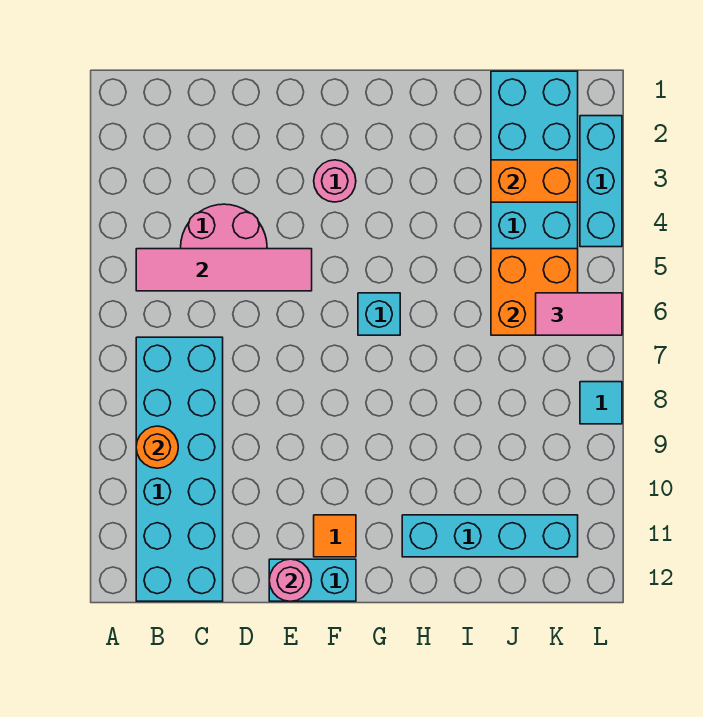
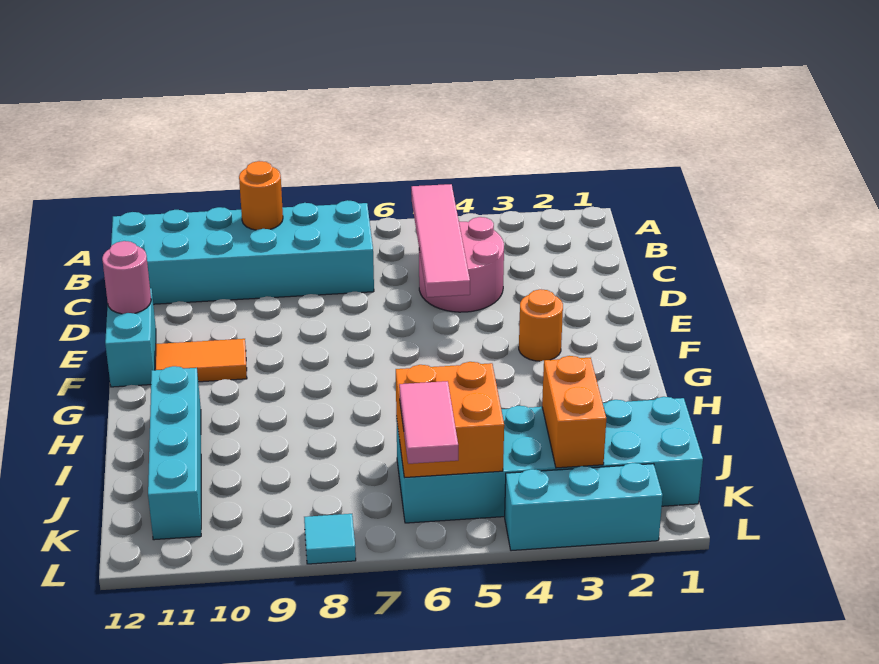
pink 1x1 round brick [314,160,356,202] -> orange 1x1 round brick [519,289,563,361]
orange 1x1 tile [314,515,356,557] -> orange 1x2 tile [155,339,247,382]
cyan 1x1 brick [358,293,400,335] -> none

